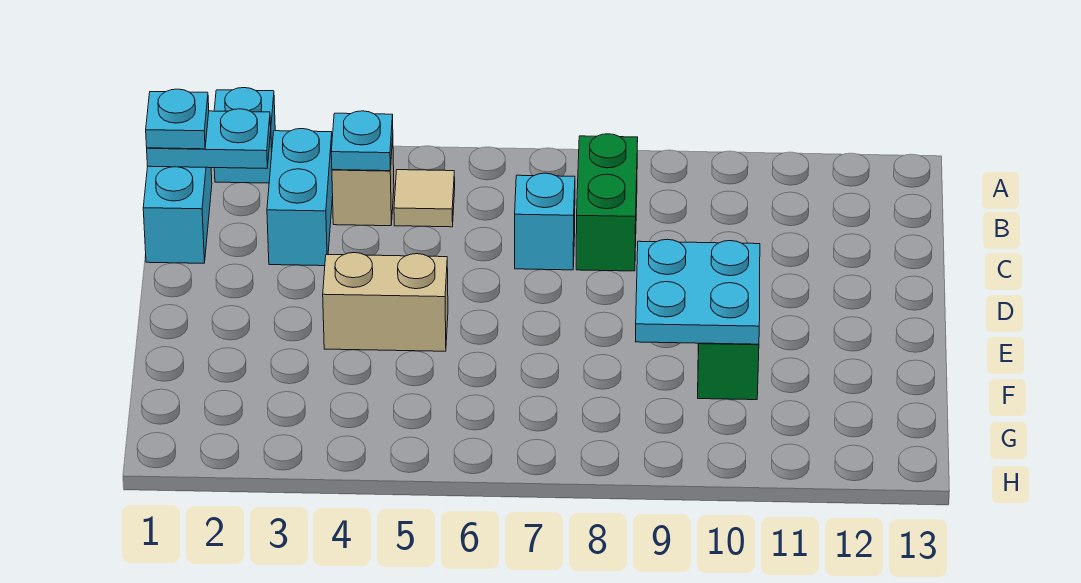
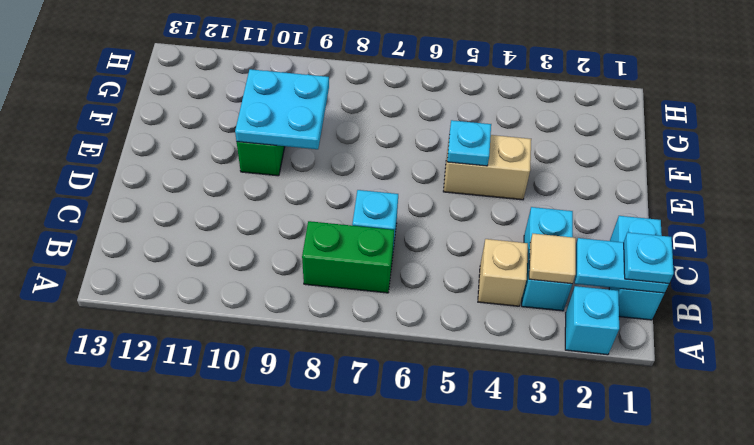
cyan 1x1 plate [331,111,393,171] -> cyan 1x1 plate moved to [447,120,491,166]
tan 1x1 tile [394,170,455,227] -> tan 1x1 tile moved to [529,234,576,284]
green 1x2 brick [576,134,638,271] -> green 1x2 brick turned to [302,221,394,293]

